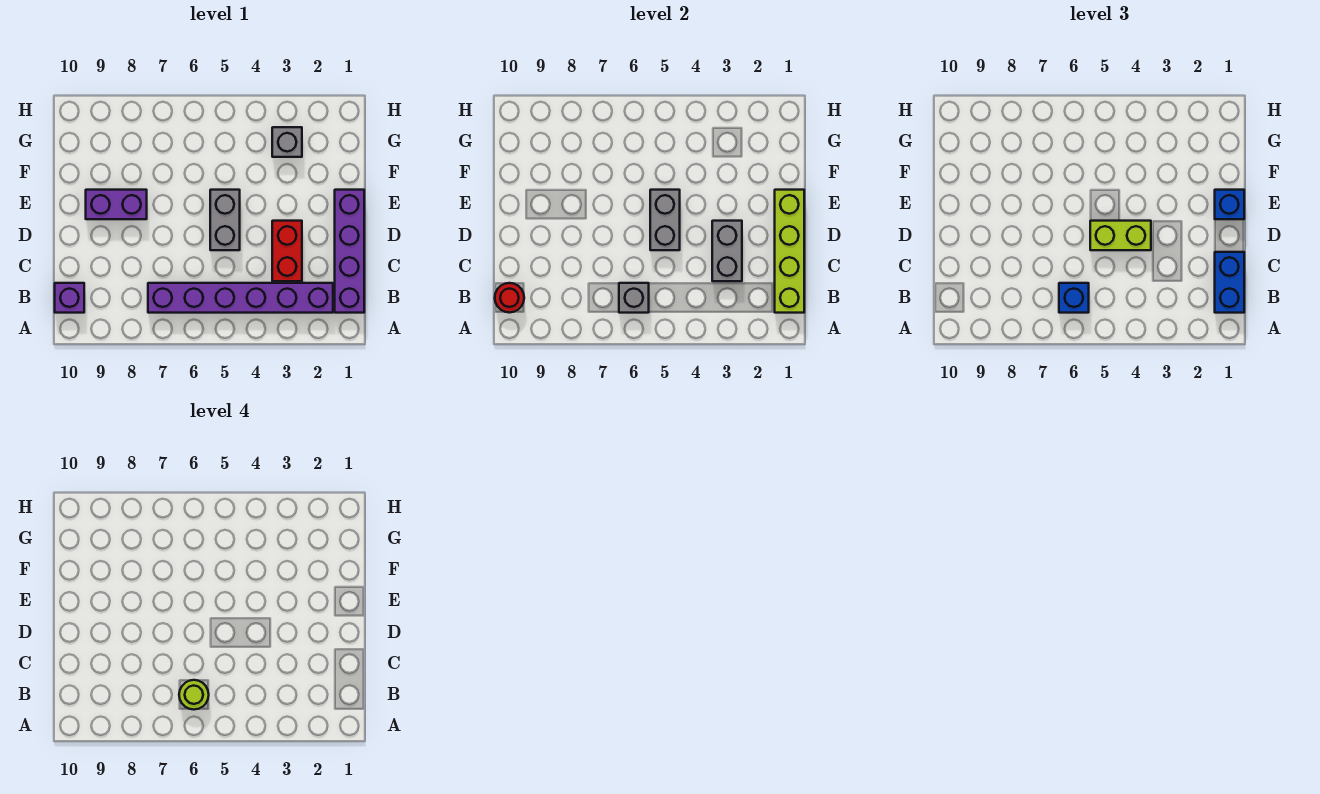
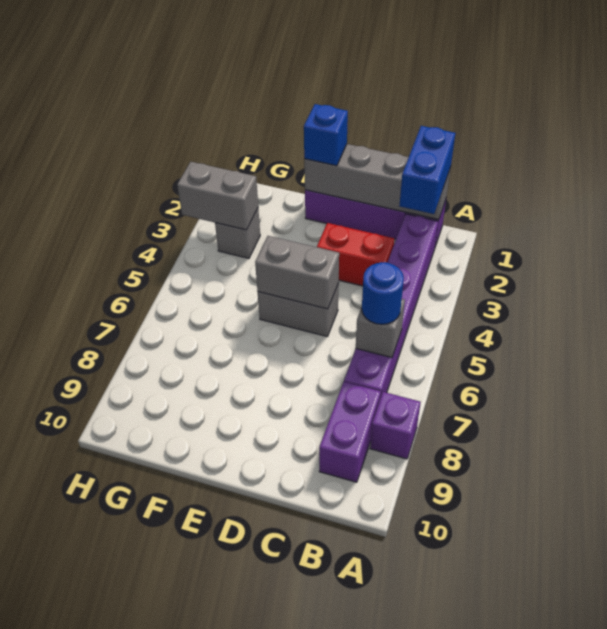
lime 1x4 brick [775,190,804,313] -> grey 1x4 brick [304,144,451,220]
blue 1x2 brick [1215,252,1244,313] -> blue 1x2 brick turned to [399,126,455,214]
blue 1x1 brick [1059,283,1089,313] -> blue 1x1 round brick [362,262,404,324]
lime 1x1 round brick [179,680,209,710] -> none
purple 1x1 brick [55,283,84,313] -> purple 1x1 brick moved to [370,392,421,459]
red 1x1 round brick [495,283,524,313] -> none
grey 1x2 brick [712,221,742,281] -> grey 1x2 brick moved to [177,162,258,230]
lime 1x2 brick [1090,221,1151,250] -> none
purple 1x2 brick [86,190,147,219] -> purple 1x2 brick moved to [319,382,381,482]

